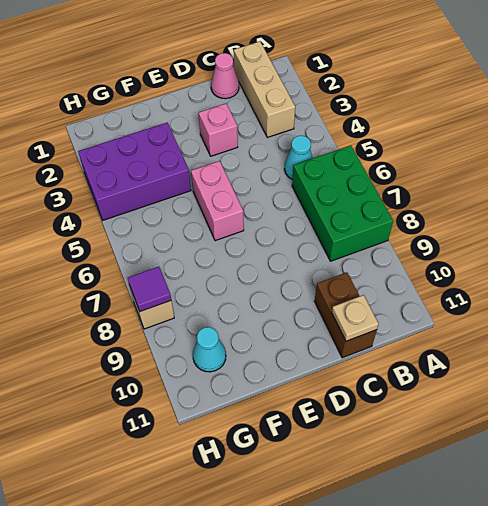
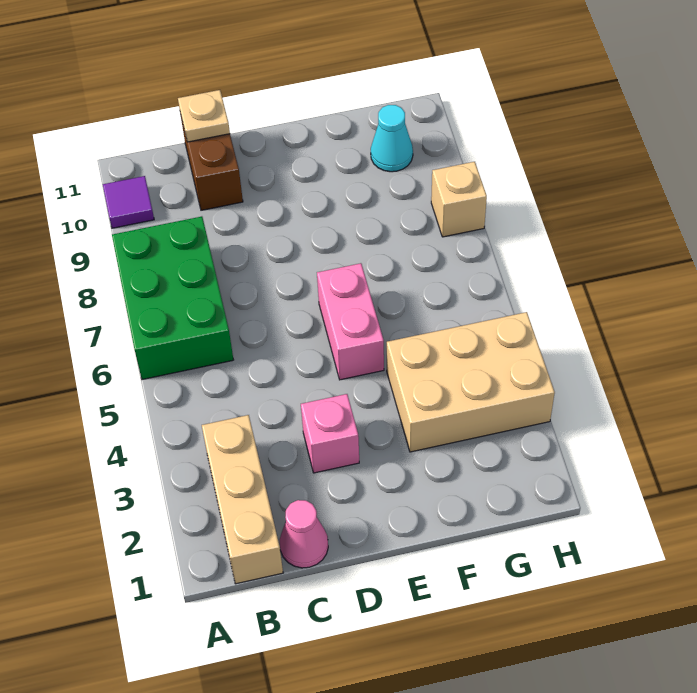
cyan 1x1 cone [284,136,313,179] -> none
purple 2x3 brick [78,123,191,220] -> tan 2x3 brick [387,312,555,452]
purple 1x1 tile [128,267,171,312] -> purple 1x1 tile moved to [103,176,154,228]

